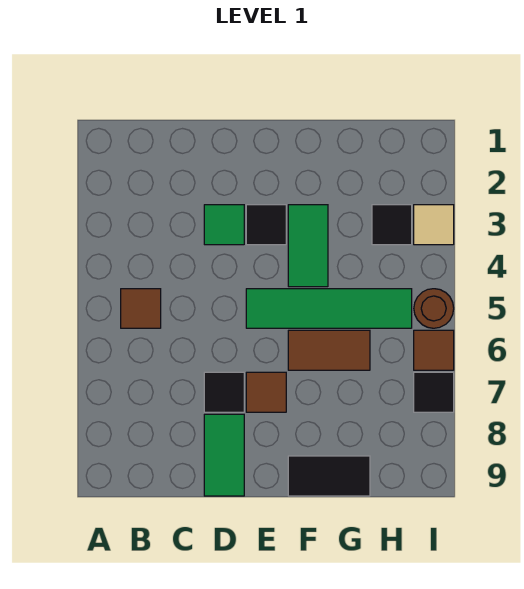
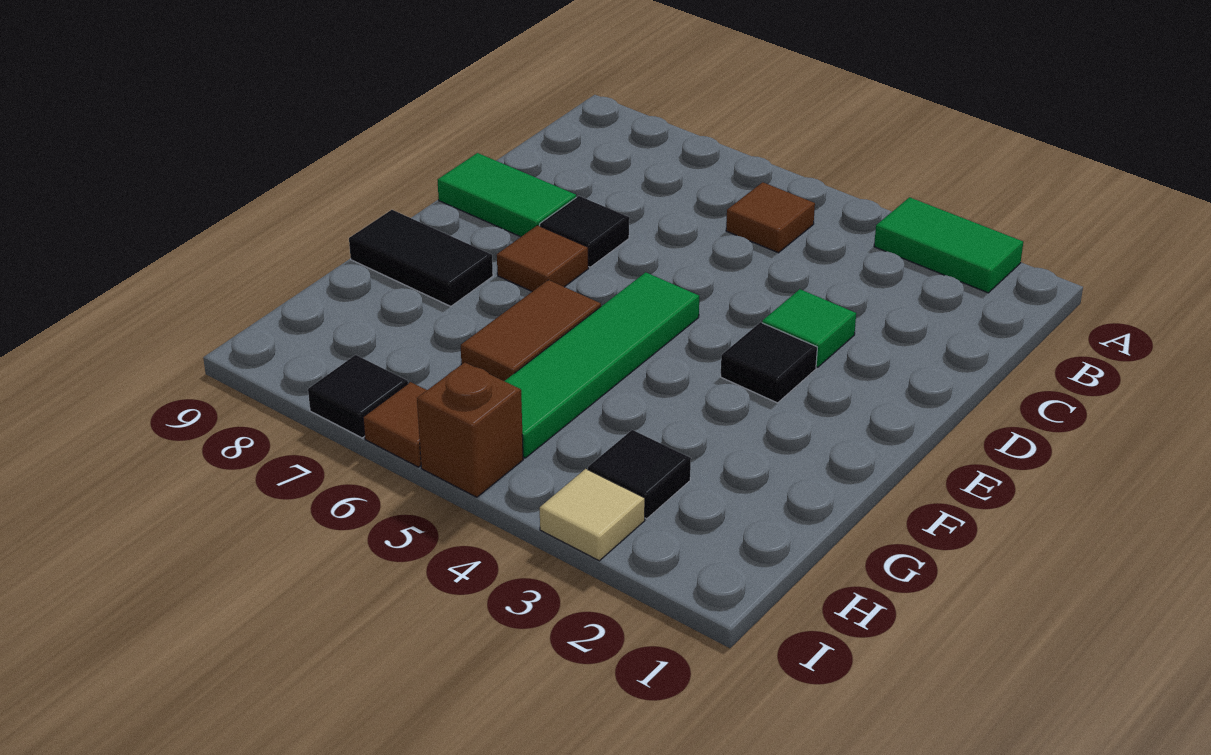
green 1x2 tile [288,205,328,287] -> green 1x2 tile moved to [874,197,1023,293]
black 1x2 tile [288,456,370,496] -> black 1x2 tile turned to [349,210,493,306]
brown 1x1 round brick [414,289,454,328] -> brown 1x1 brick [417,362,523,497]

